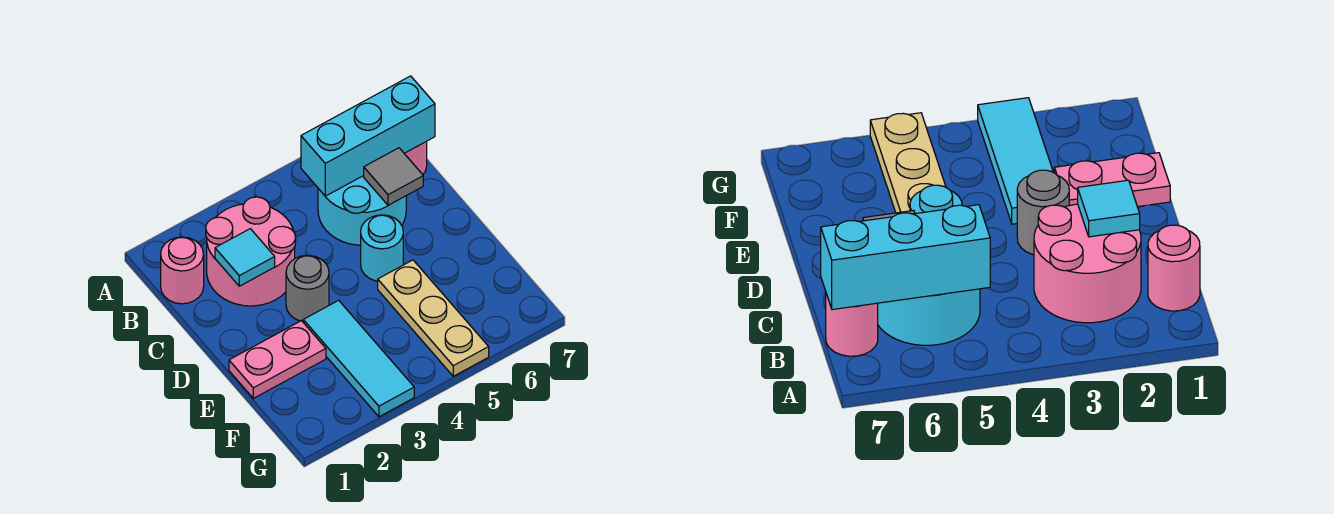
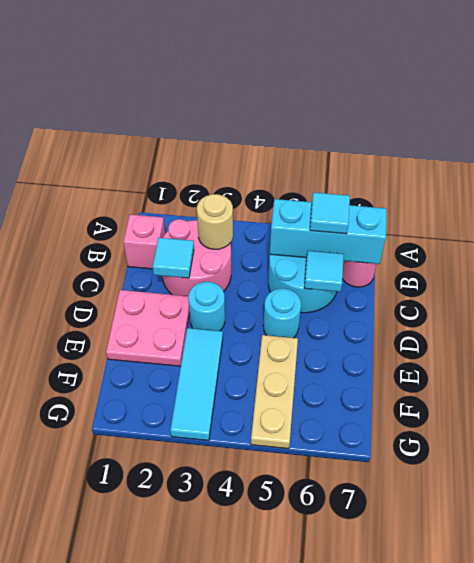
pink 1x1 round brick [161,237,204,304] -> pink 1x1 brick [123,215,165,269]
none -> tan 1x1 round brick [197,194,233,249]
none -> cyan 1x1 tile [310,192,350,234]
grey 1x1 tile [364,148,423,205] -> cyan 1x1 tile [304,251,344,292]
grey 1x1 round brick [286,255,329,322] -> cyan 1x1 round brick [188,282,225,331]
pink 1x2 plate [229,321,326,398] -> pink 2x2 plate [106,290,189,366]

